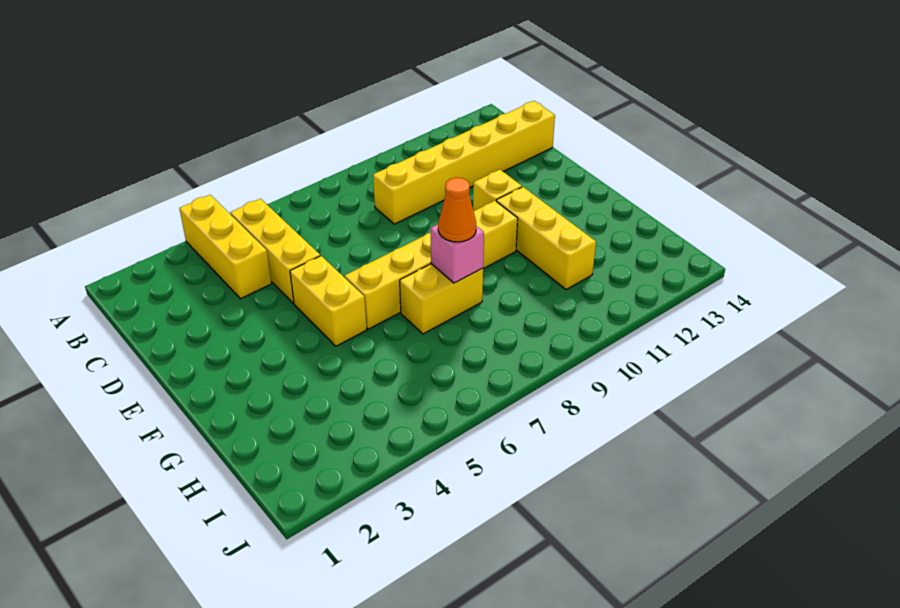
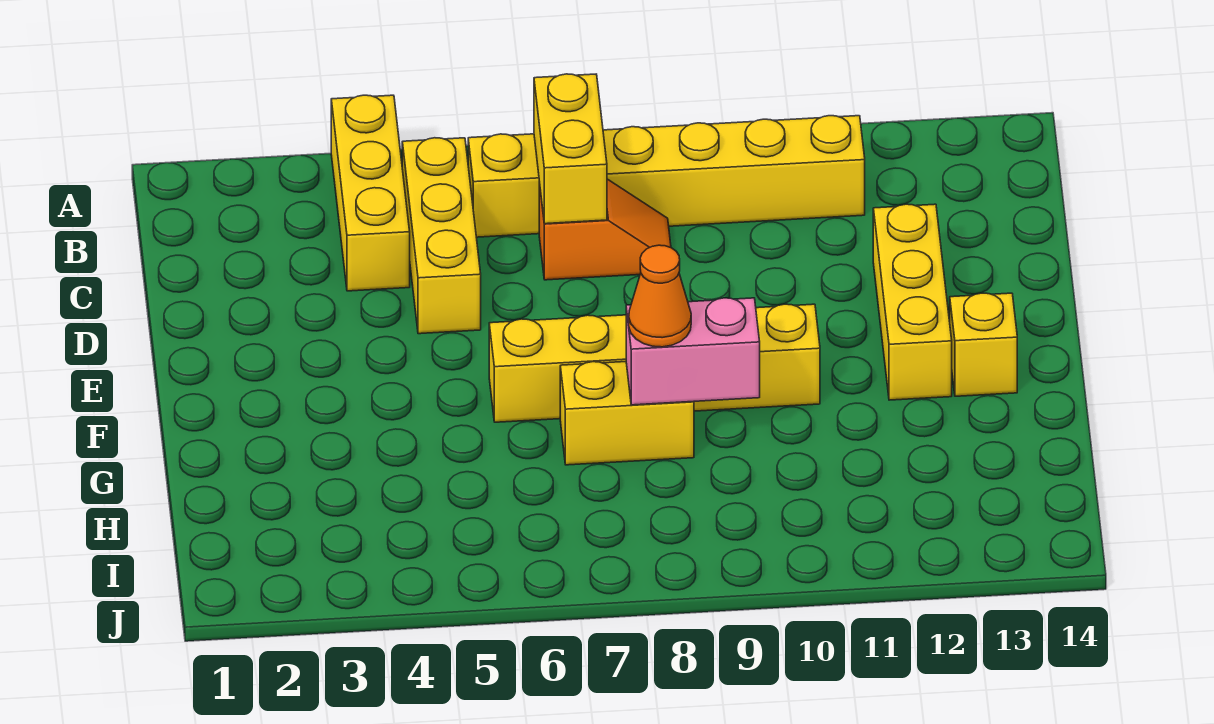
none -> orange 1x2 slope [539,179,671,280]
yellow 1x6 brick [373,101,555,224] -> yellow 1x6 brick moved to [468,116,865,237]
yellow 1x2 brick [290,256,367,346] -> yellow 1x2 brick moved to [534,74,607,224]
yellow 1x1 brick [473,170,522,211] -> yellow 1x1 brick moved to [950,293,1017,396]
yellow 1x3 brick [496,187,596,290] -> yellow 1x3 brick moved to [873,204,952,400]
pink 1x1 brick [431,224,484,283] -> pink 1x2 brick [626,298,760,405]

